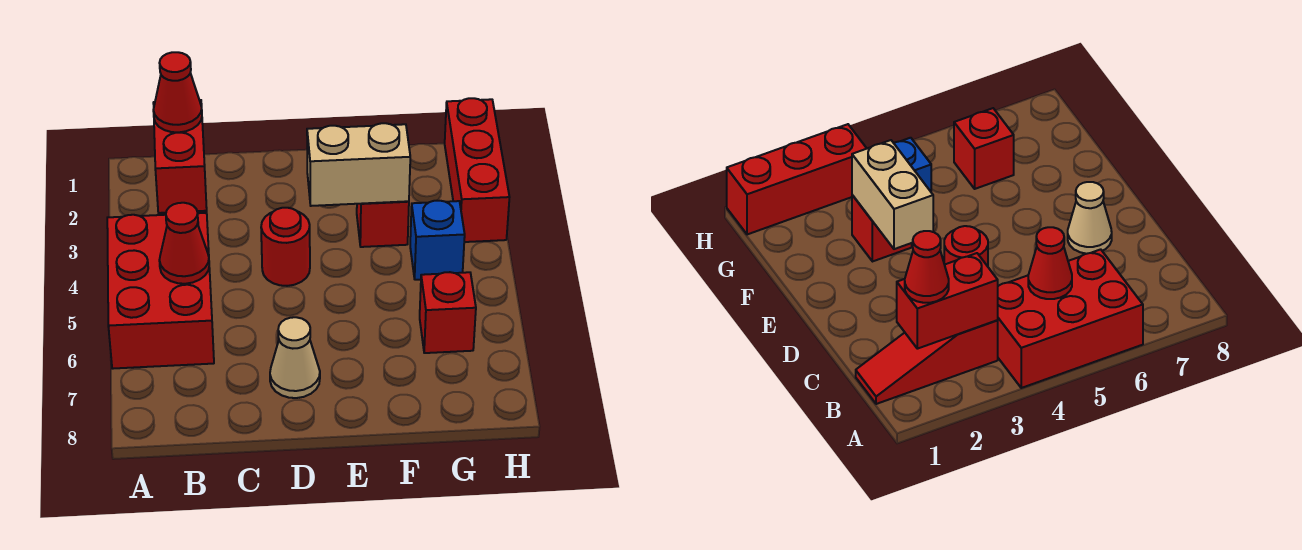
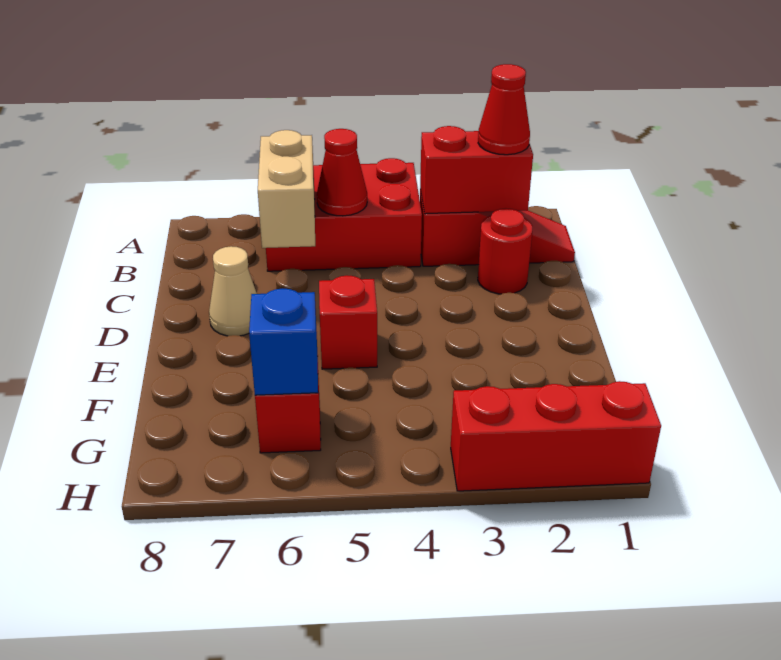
red 1x1 round brick [261,208,310,286] -> red 1x1 round brick moved to [478,208,532,294]
tan 1x2 brick [307,123,410,206] -> tan 1x2 brick moved to [258,130,315,248]
red 1x1 brick [357,201,409,247] -> red 1x1 brick moved to [319,275,377,369]
blue 1x1 brick [410,201,465,280] -> blue 1x1 brick moved to [249,288,318,395]

